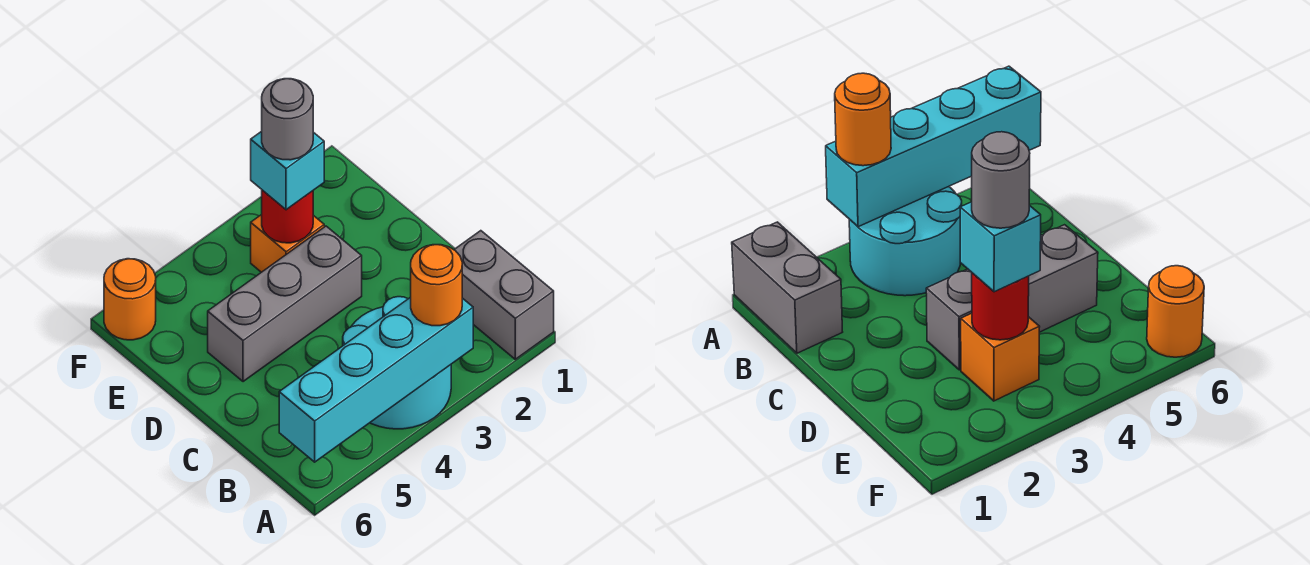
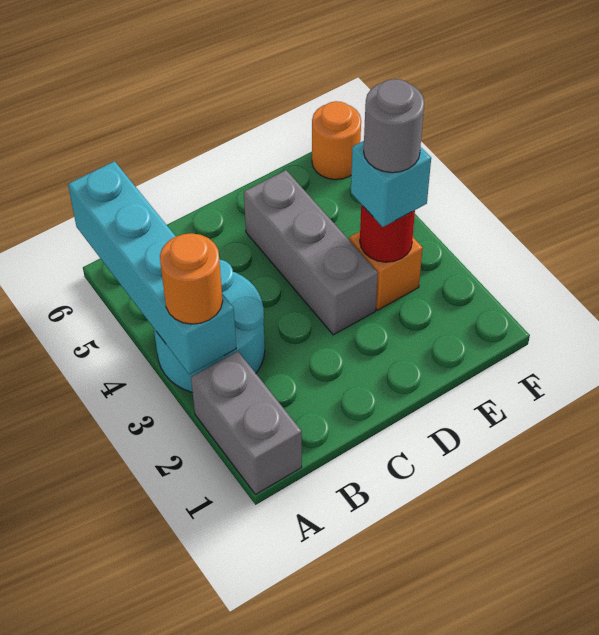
grey 1x2 brick [454,231,554,359] -> grey 1x2 brick turned to [191,351,302,495]

